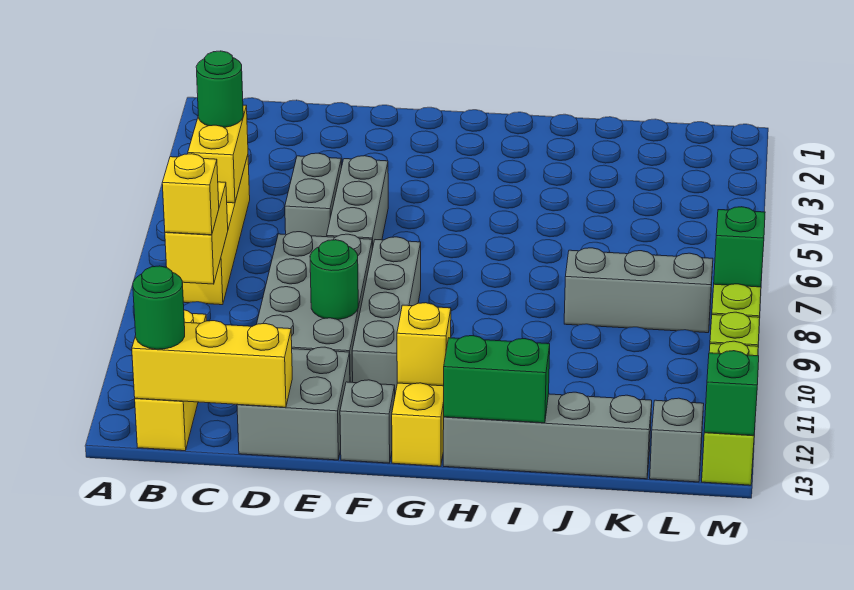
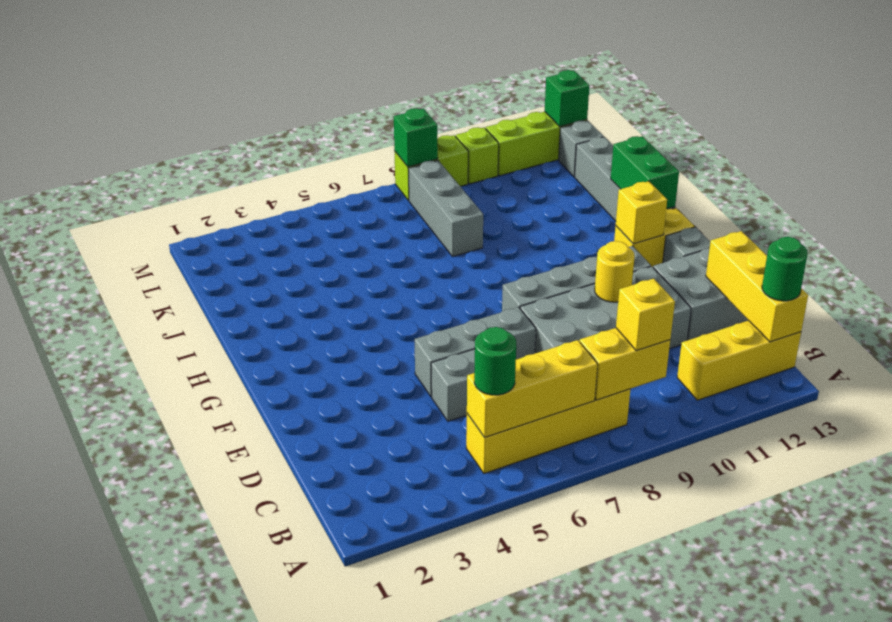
yellow 1x2 brick [188,105,248,203] -> yellow 1x3 brick [467,340,598,437]
green 1x1 round brick [310,240,358,320] -> yellow 1x1 round brick [595,241,635,302]

